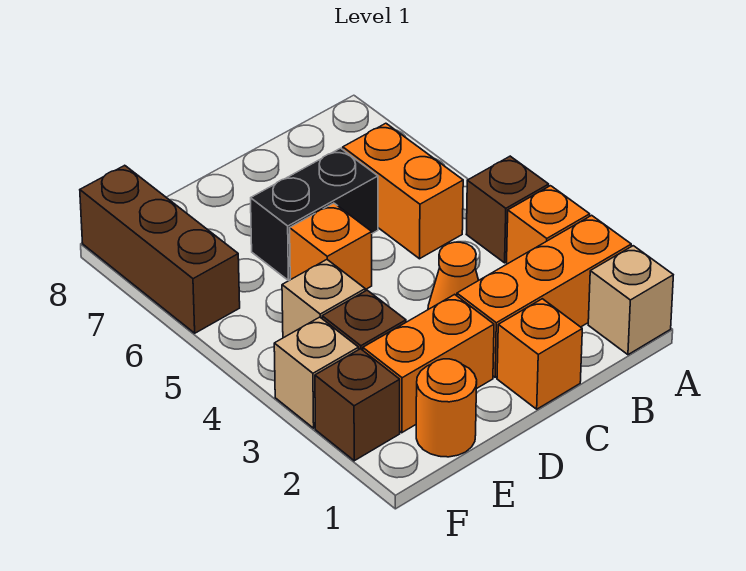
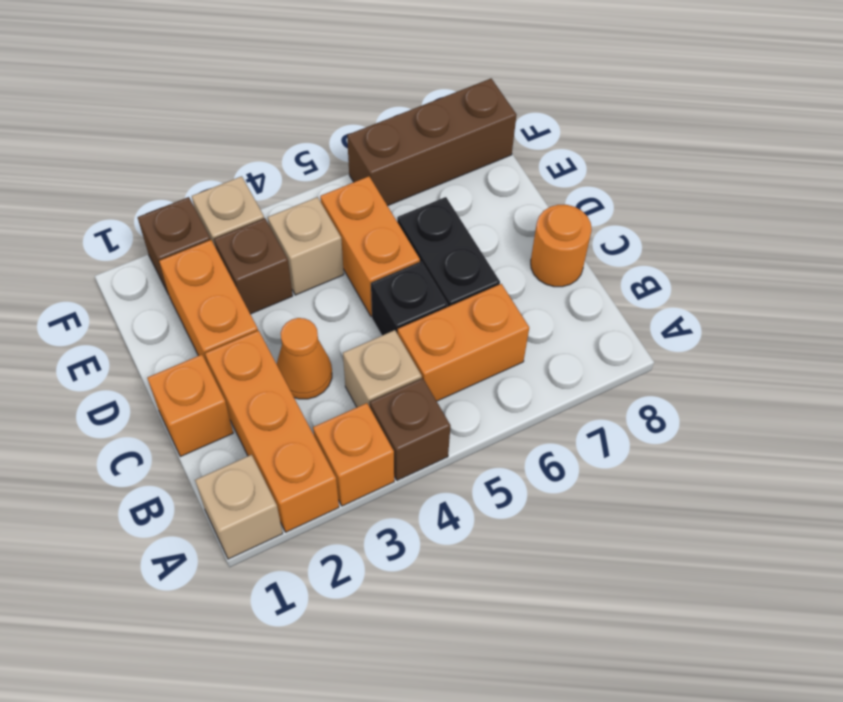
none -> tan 1x1 brick [343,330,422,407]
none -> black 1x1 brick [371,262,447,335]
orange 1x1 brick [290,203,372,290] -> orange 1x2 brick [320,176,420,317]
orange 1x1 round brick [416,359,477,457] -> orange 1x1 round brick moved to [531,205,592,287]

